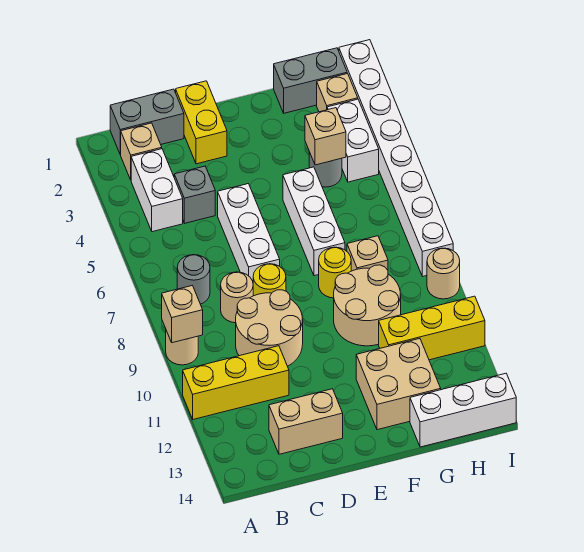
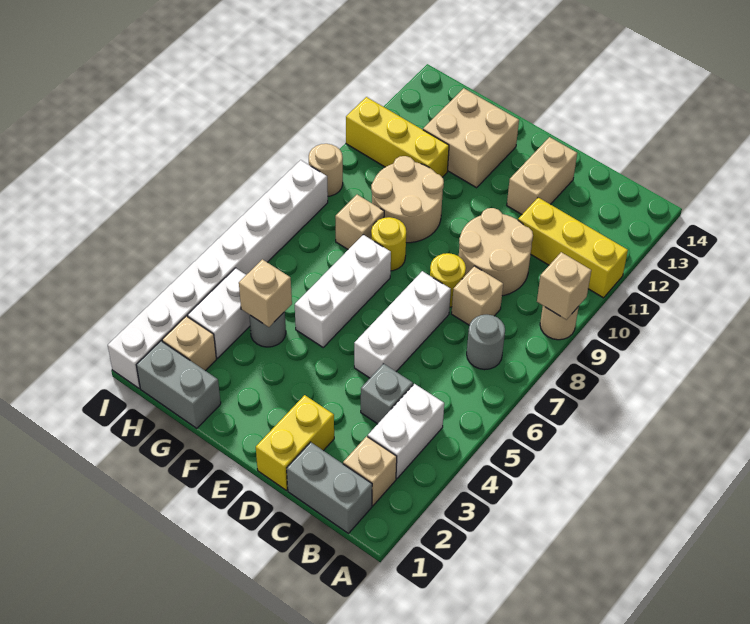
tan 1x1 round brick [221,272,253,323] -> tan 1x1 brick [452,266,503,325]
tan 1x2 brick [269,389,343,454] -> tan 1x2 brick turned to [507,137,577,214]
white 1x3 brick [410,373,516,447] -> none

